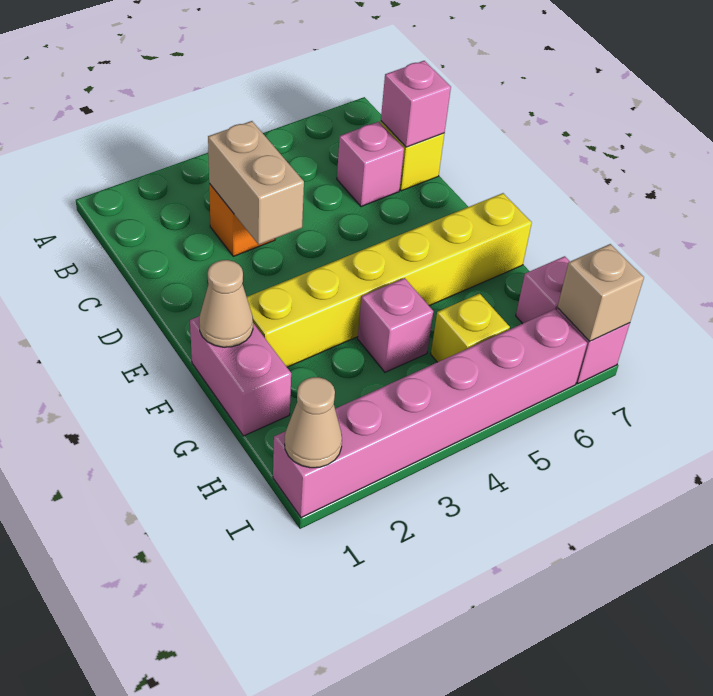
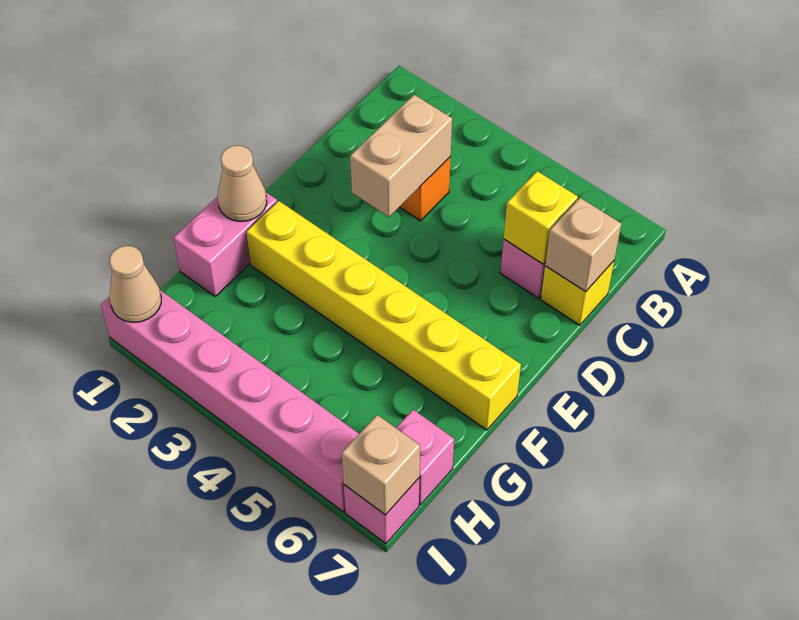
pink 1x1 brick [381,61,451,147] -> tan 1x1 brick [545,198,621,292]
pink 1x1 brick [358,278,433,372] -> none
yellow 1x1 brick [431,294,510,362] -> yellow 1x1 brick moved to [504,171,578,264]

